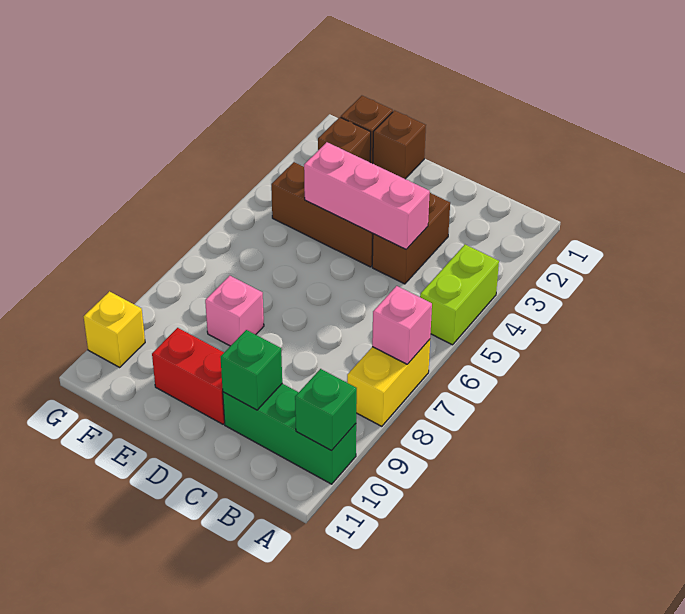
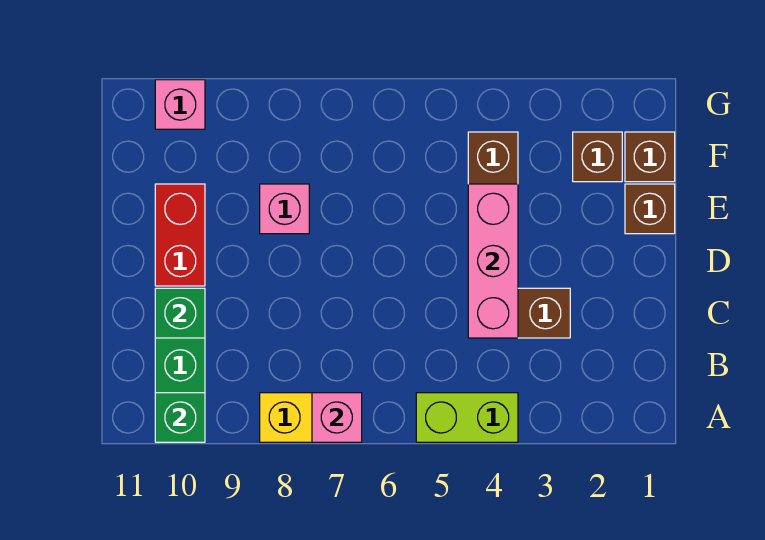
yellow 1x1 brick [84,291,145,367] -> pink 1x1 brick [155,80,205,129]

